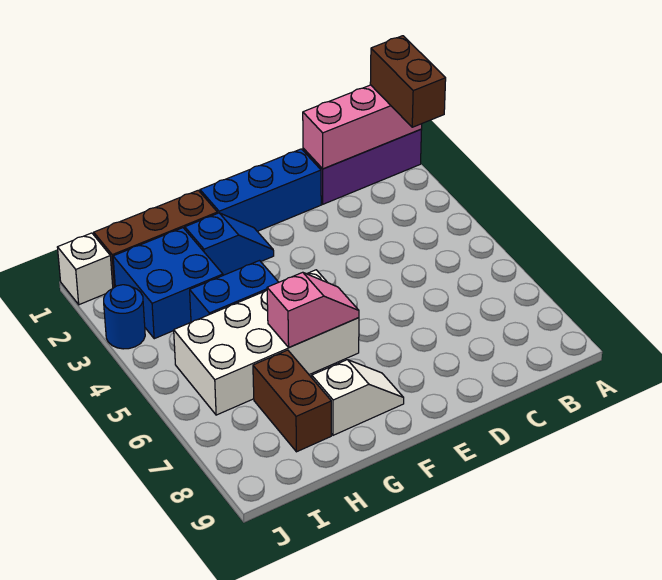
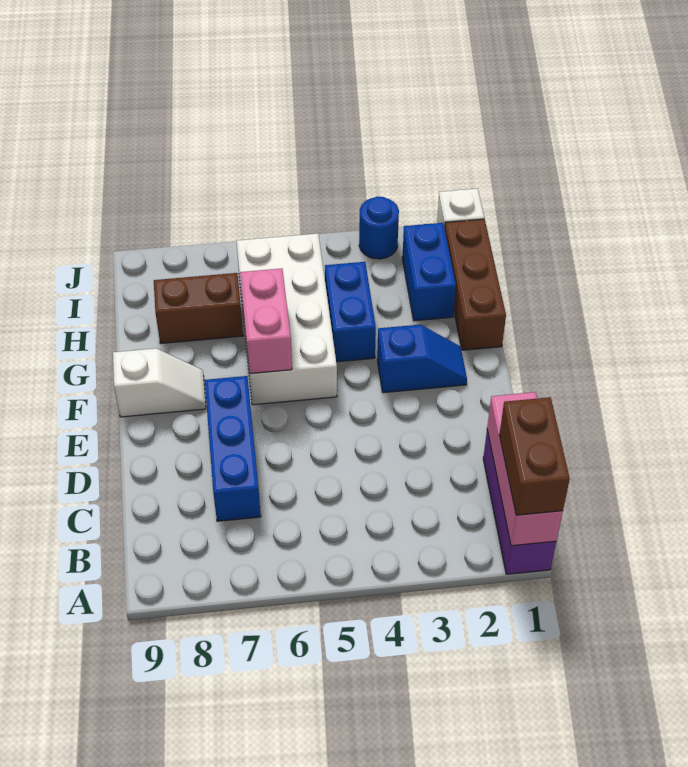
brown 1x2 brick [370,36,446,127] -> brown 1x2 brick turned to [499,397,570,515]
blue 1x3 brick [200,149,321,231] -> blue 1x3 brick moved to [205,376,261,521]
blue 1x2 slope [185,213,274,275] -> blue 1x2 slope turned to [377,325,467,393]
pink 1x2 slope [267,272,359,347] -> pink 1x2 brick [240,268,292,374]
white 1x2 slope [312,360,404,435] -> white 1x2 slope turned to [113,348,206,417]
blue 2x2 brick [113,228,223,339] -> blue 1x2 brick [402,223,456,321]

